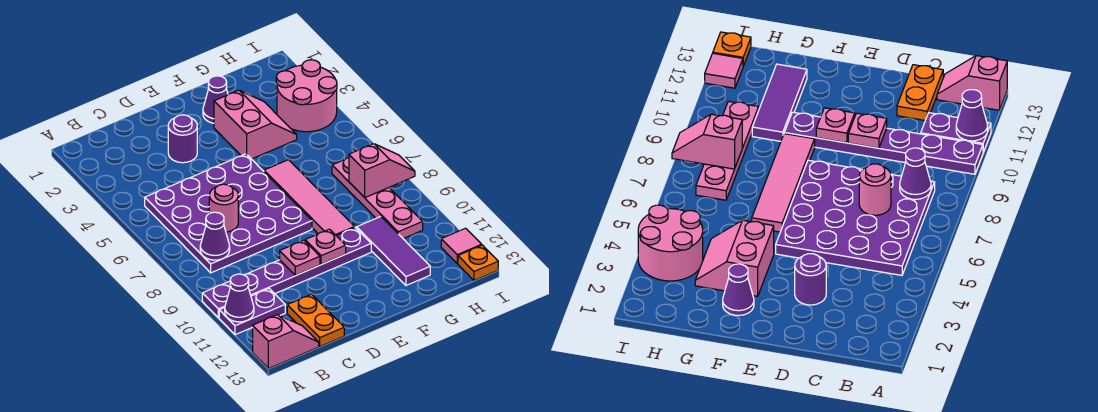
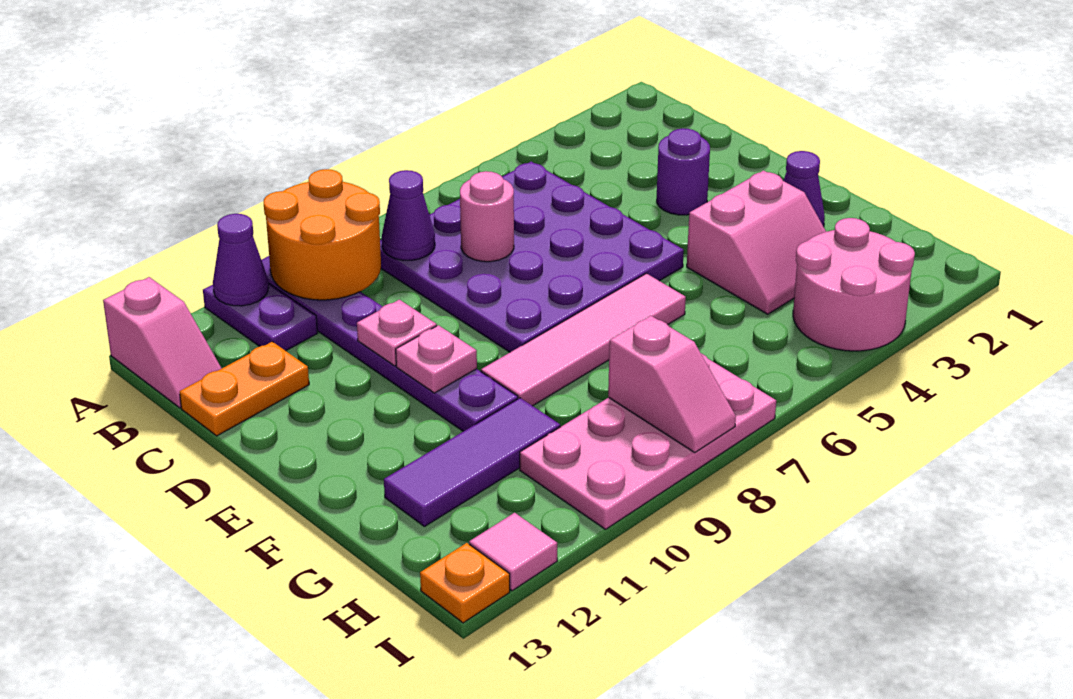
none -> orange 2x2 round brick [264,169,381,300]
pink 1x4 plate [332,158,423,239] -> pink 2x4 plate [520,353,776,529]

